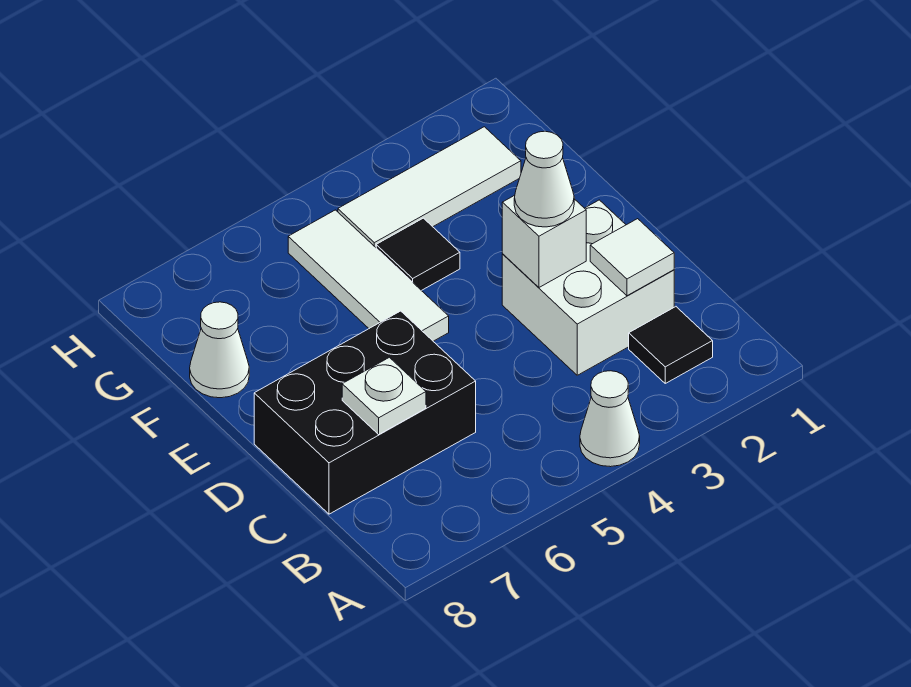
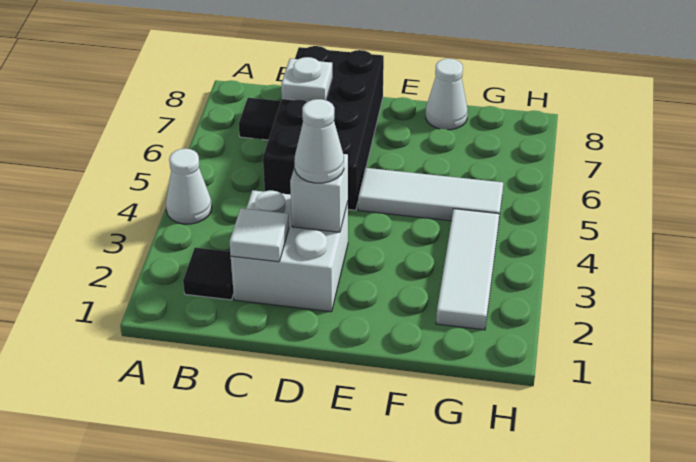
black 2x3 brick [254,311,476,514] -> black 2x4 brick [263,46,384,210]
black 1x1 tile [376,218,460,291] -> black 1x1 tile moved to [239,98,281,140]

